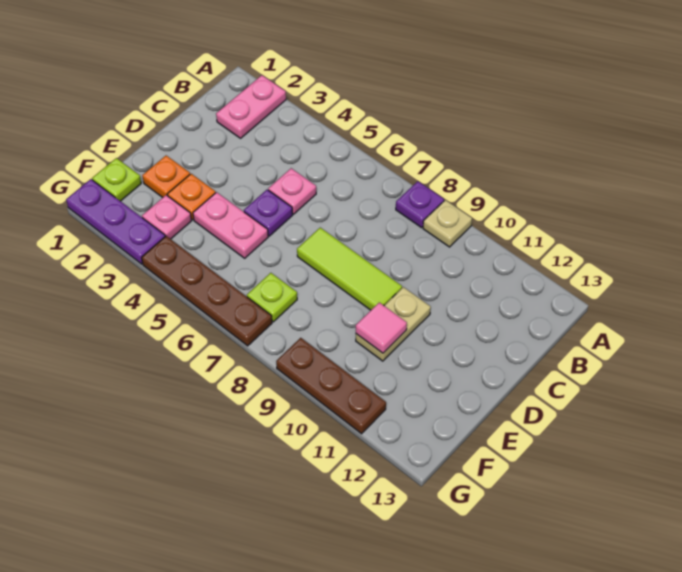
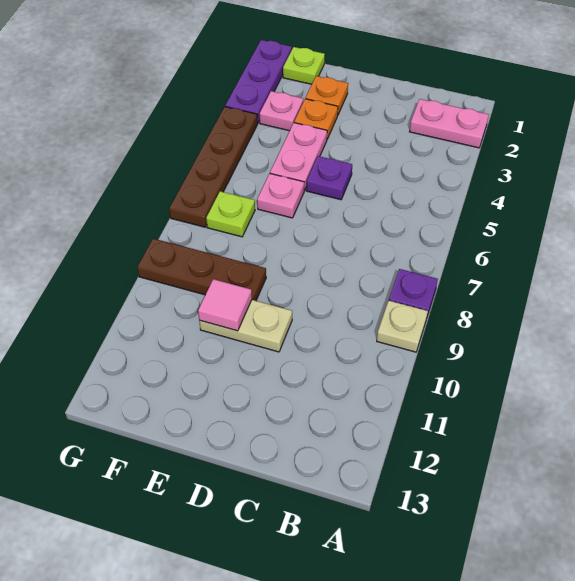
pink 1x1 plate [268,168,316,214] -> pink 1x1 plate moved to [257,174,305,218]
lime 1x3 tile [297,228,402,310] -> none
brown 1x3 plate [276,338,386,434] -> brown 1x3 plate turned to [137,239,266,301]

